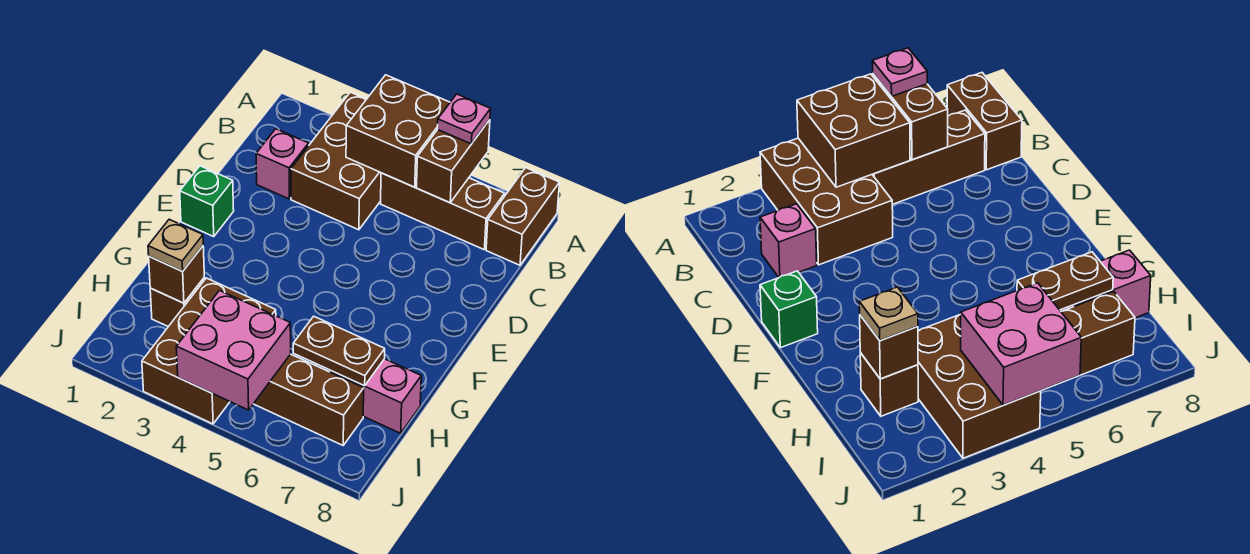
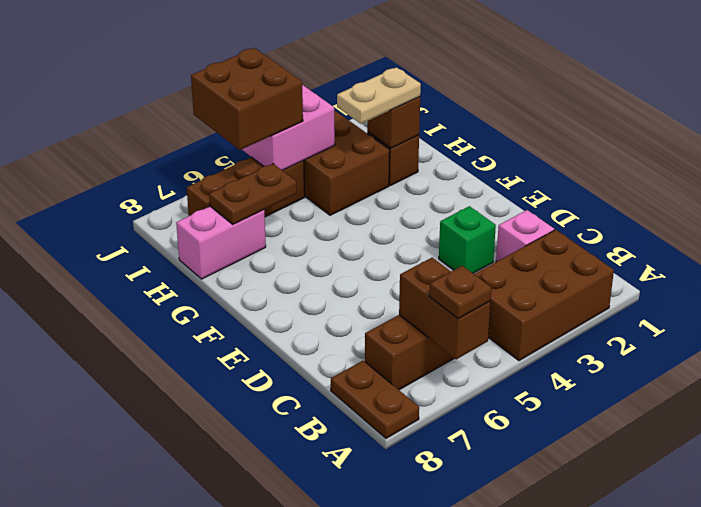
brown 2x3 brick [291,92,381,230] -> brown 2x3 brick turned to [474,230,614,361]
brown 2x2 brick [346,75,450,187] -> brown 2x2 brick moved to [191,48,303,150]
pink 1x1 plate [437,94,491,144] -> brown 1x1 plate [429,266,491,318]
brown 1x2 brick [486,168,560,265] -> brown 1x2 plate [331,361,419,438]
green 1x1 brick [180,166,234,237] -> green 1x1 brick moved to [439,206,496,273]
tan 1x1 plate [148,219,203,271] -> tan 1x2 plate [337,67,421,124]

